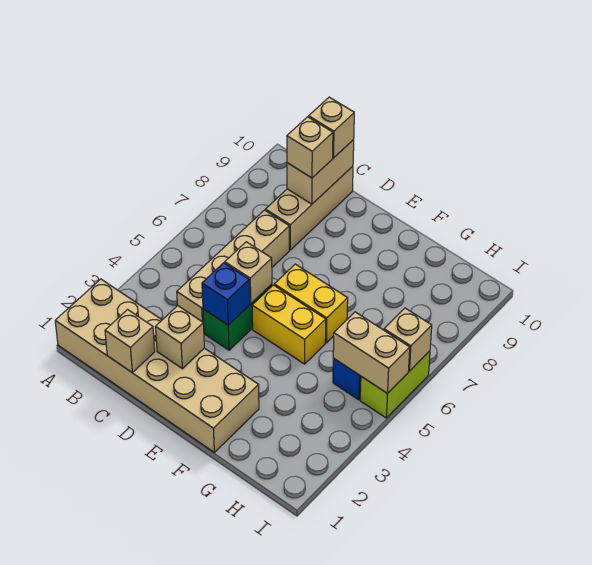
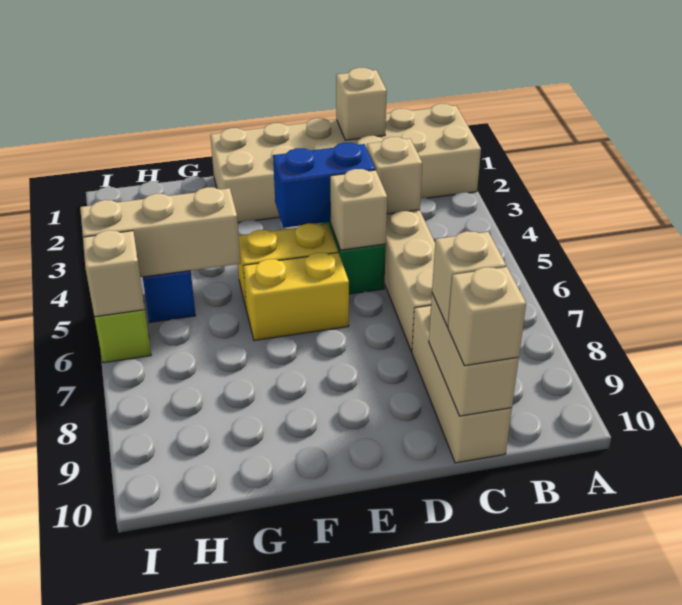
tan 1x1 brick [156,306,204,369] -> tan 1x1 brick moved to [367,137,422,214]
blue 1x1 brick [202,263,250,325] -> blue 1x2 brick [273,143,375,228]
tan 1x2 brick [333,312,410,393] -> tan 1x3 brick [80,187,240,277]

